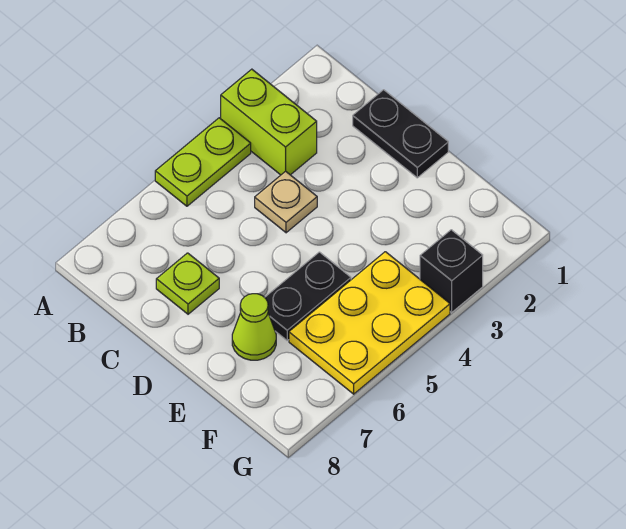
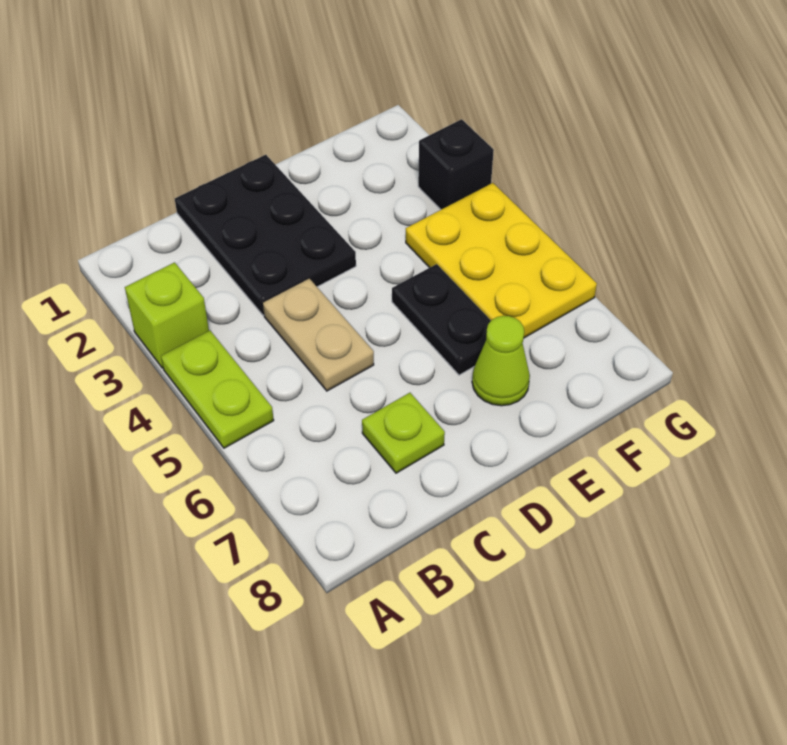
lime 1x2 brick [221,69,317,175] -> lime 1x1 brick [125,262,209,368]
black 1x2 plate [353,90,448,178] -> black 2x3 plate [175,155,356,315]
tan 1x1 plate [255,171,317,233] -> tan 1x2 plate [263,279,374,391]

